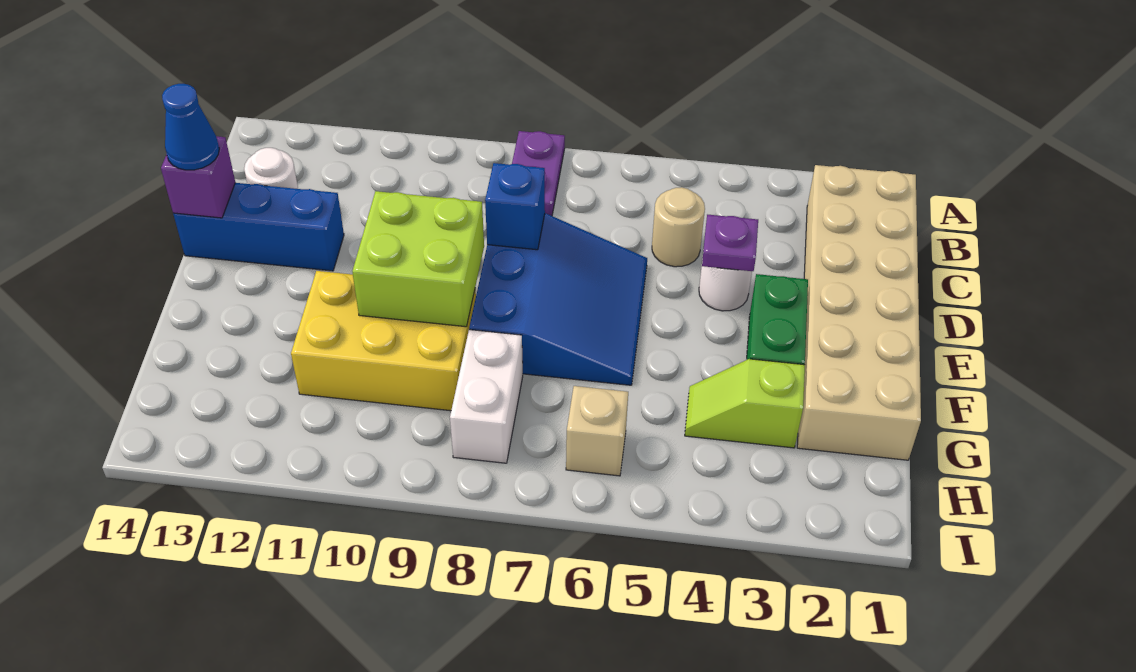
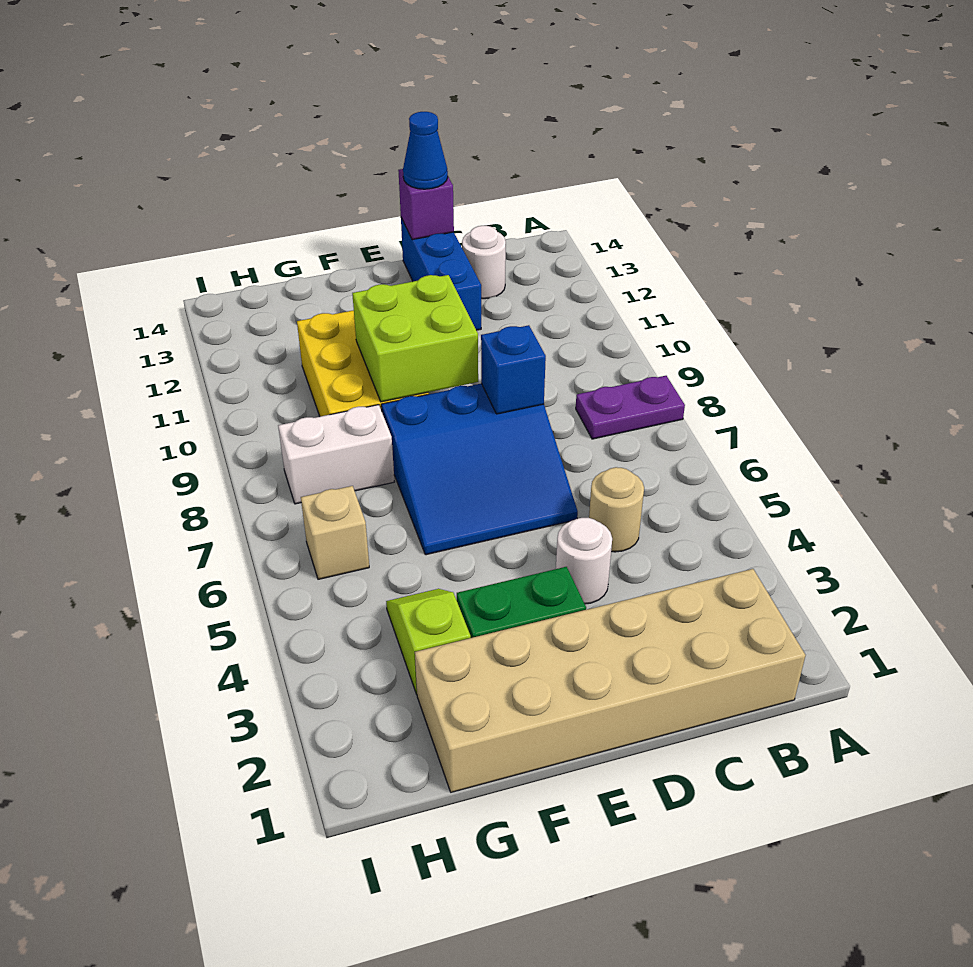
purple 1x1 plate [702,215,758,271] -> none

